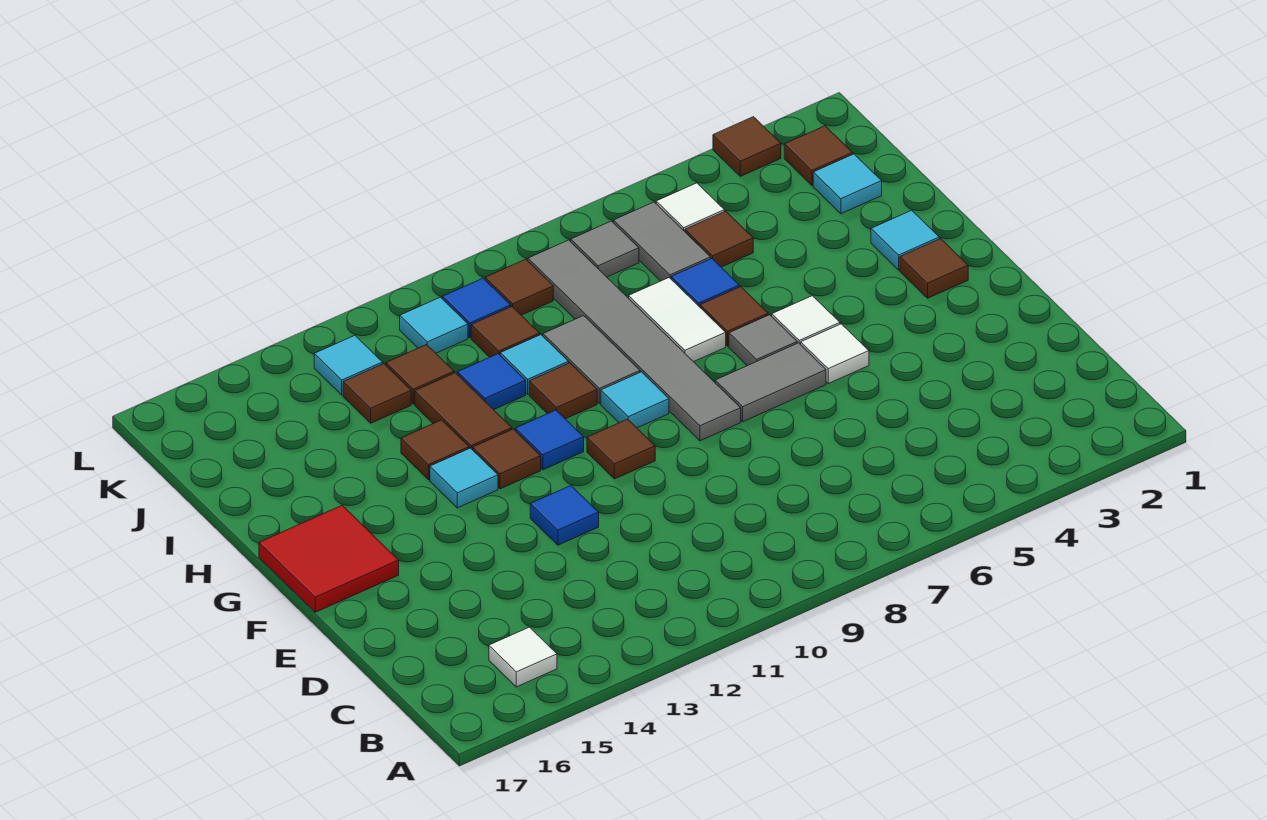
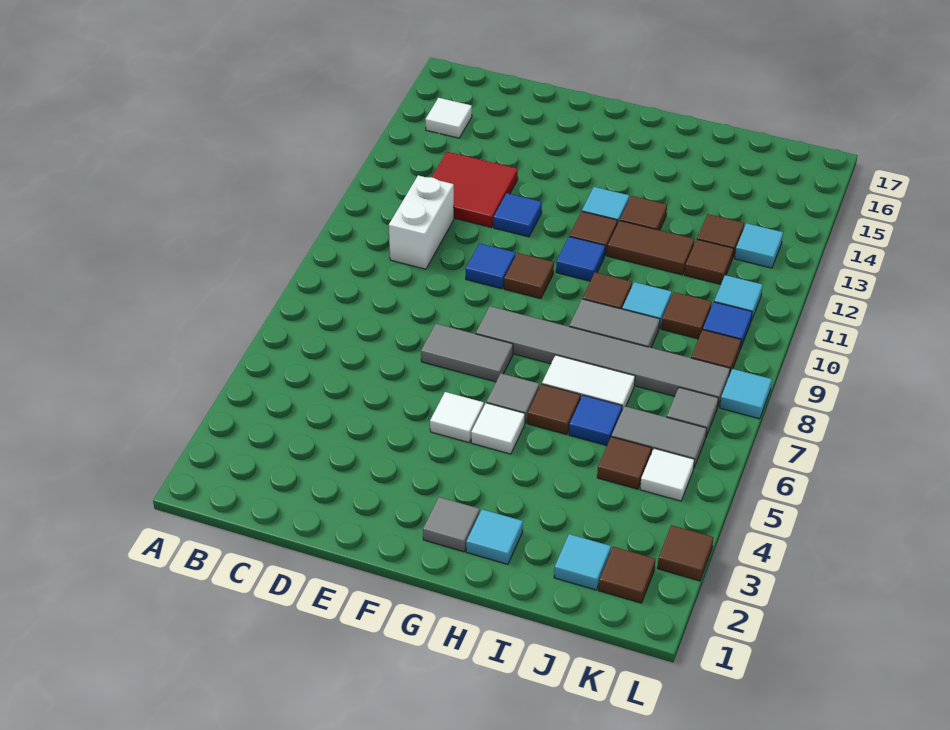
none -> white 1x2 brick [389,175,454,269]
grey 1x2 tile [715,343,826,422] -> grey 1x2 tile turned to [421,324,513,382]
red 2x2 tile [259,505,399,612] -> red 2x2 tile moved to [432,152,518,228]
brown 1x1 tile [900,239,968,298] -> grey 1x1 tile [423,497,480,552]
cyan 1x1 tile [601,372,669,428] -> cyan 1x1 tile moved to [720,369,772,419]
blue 1x1 tile [458,354,526,410] -> blue 1x1 tile moved to [466,243,515,289]

